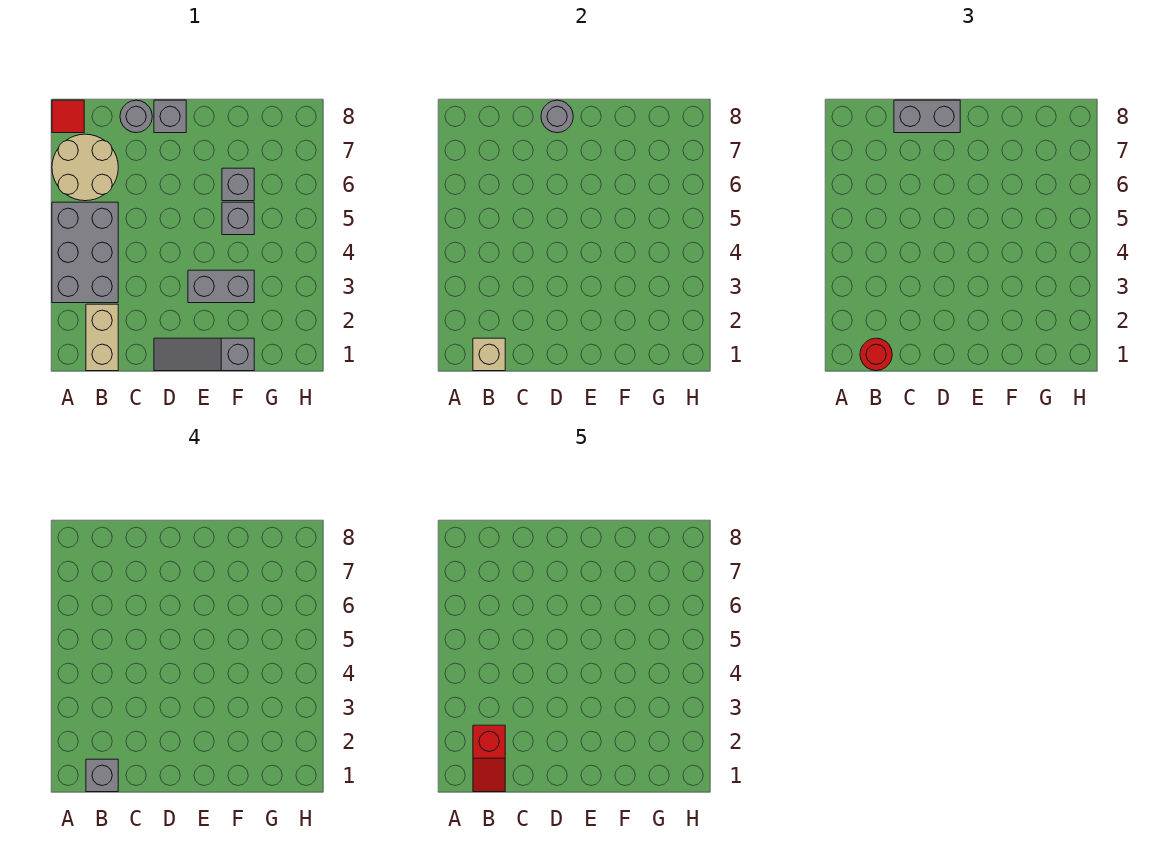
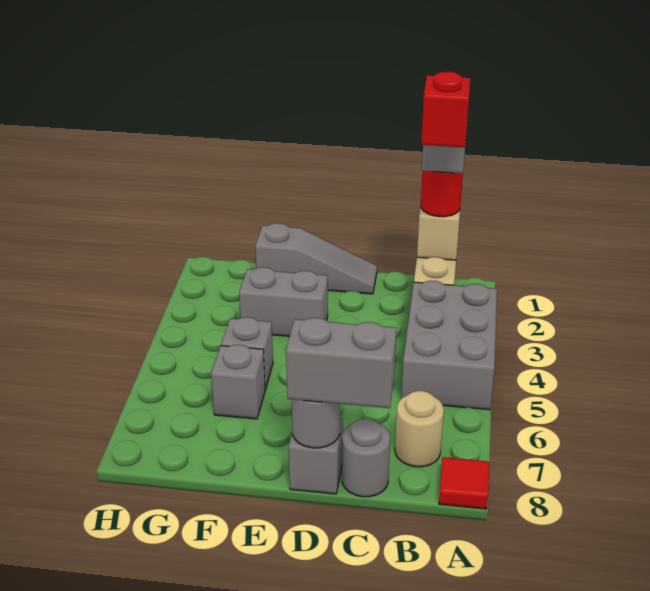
tan 2x2 round brick [52,134,118,201] -> tan 1x1 round brick [395,391,444,467]

